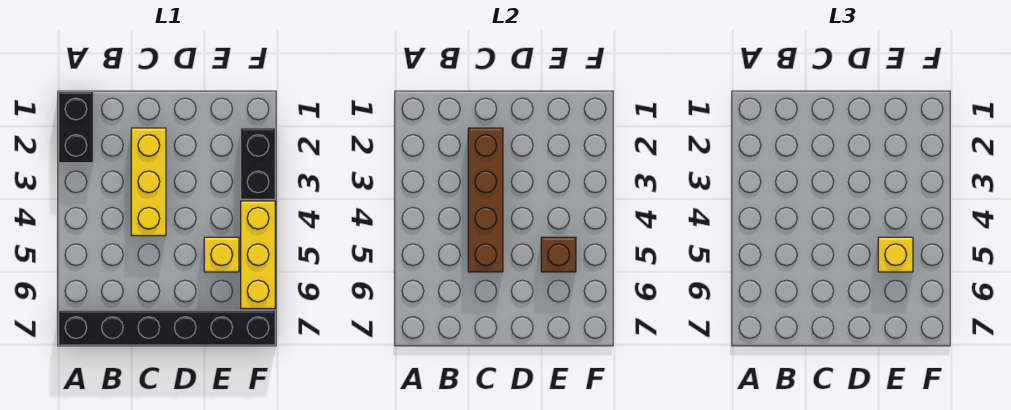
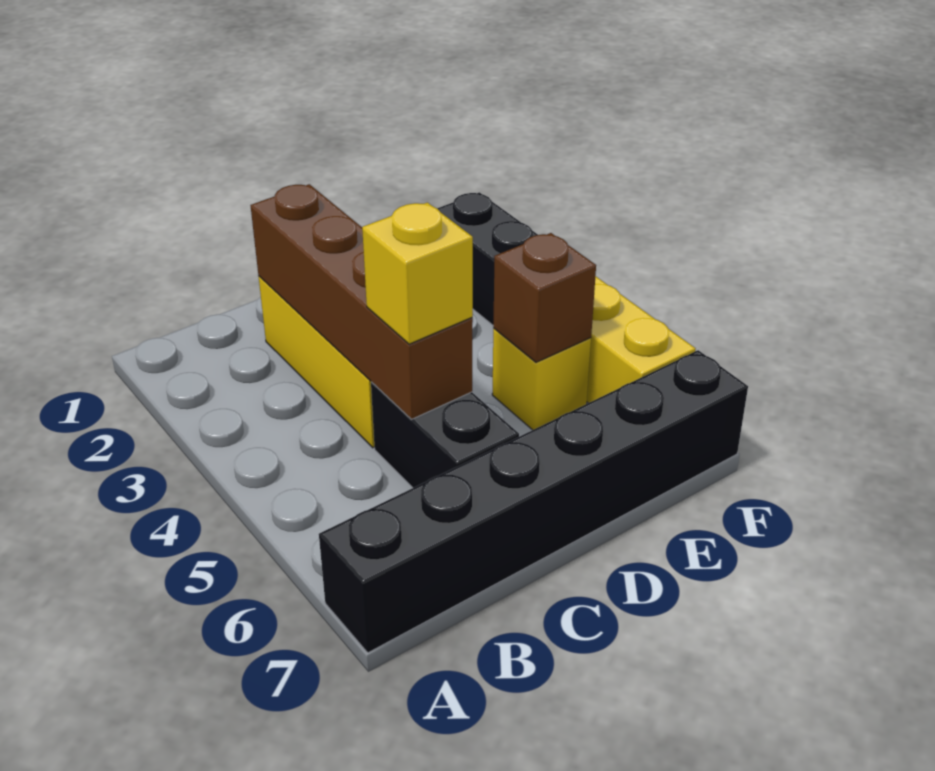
black 1x2 brick [59,92,93,163] -> black 1x2 brick moved to [371,382,519,488]
yellow 1x1 brick [878,237,913,272] -> yellow 1x1 brick moved to [362,202,473,344]

